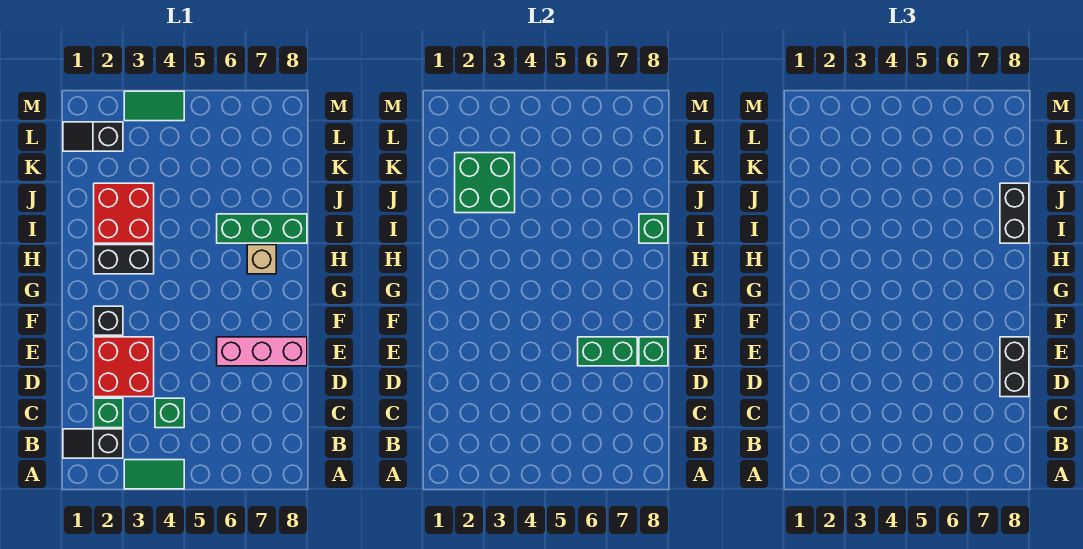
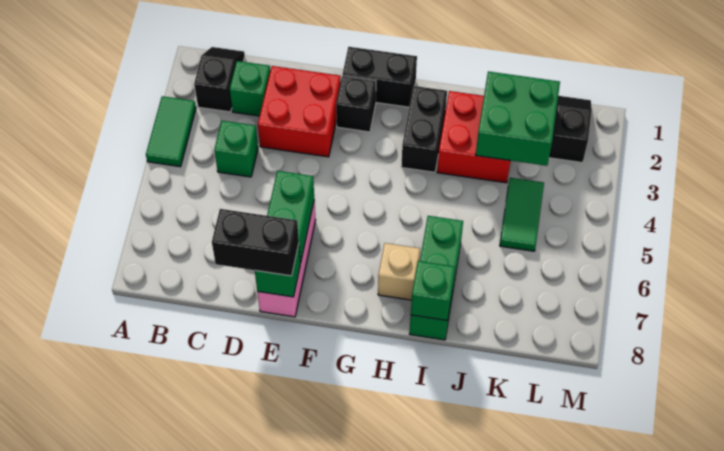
black 1x2 brick [1000,183,1029,243] -> black 1x2 brick moved to [343,47,417,107]
green 1x2 tile [124,91,184,121] -> green 1x2 tile moved to [500,178,544,251]

